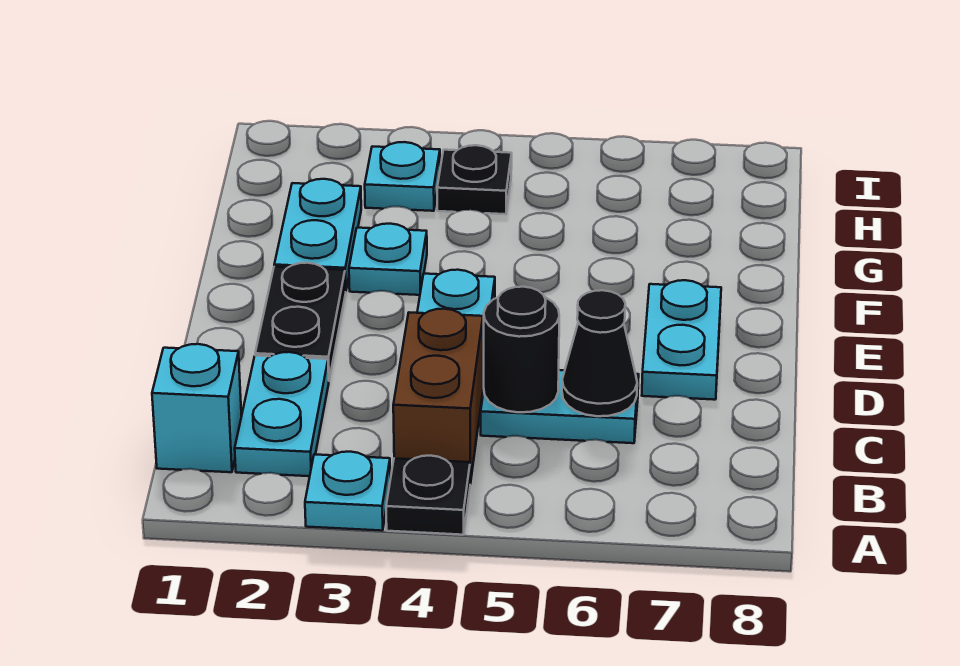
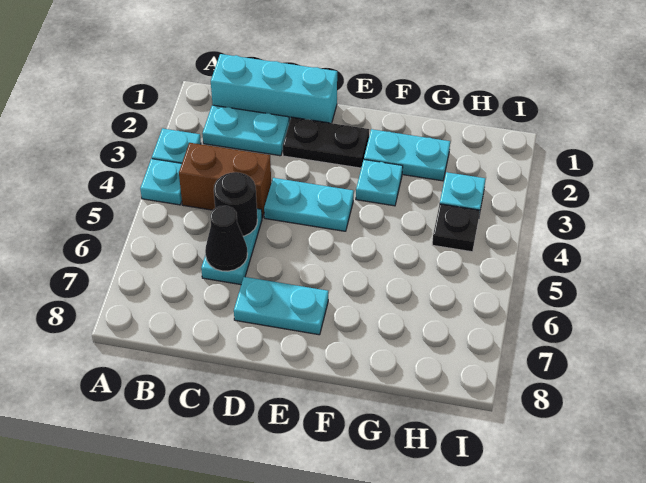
black 1x1 plate [386,456,470,535] -> cyan 1x1 plate [140,159,182,205]
cyan 1x1 brick [152,344,242,472] -> cyan 1x3 brick [211,54,337,123]

